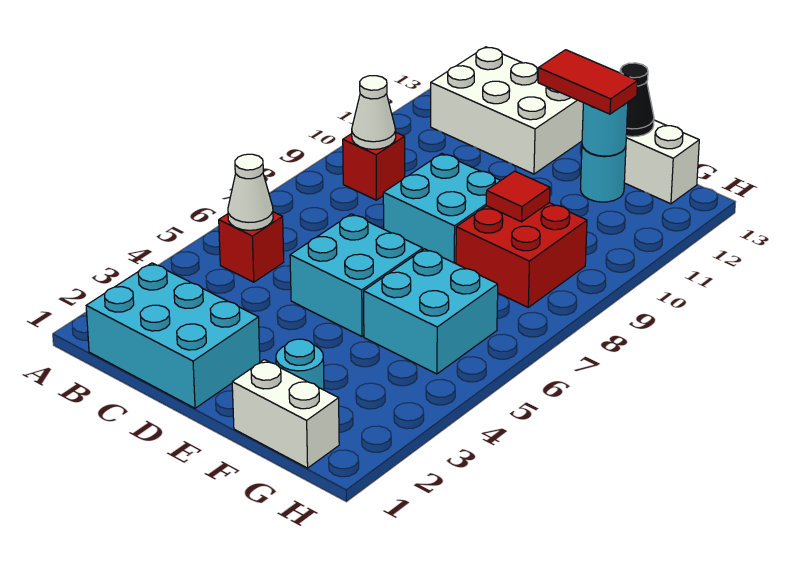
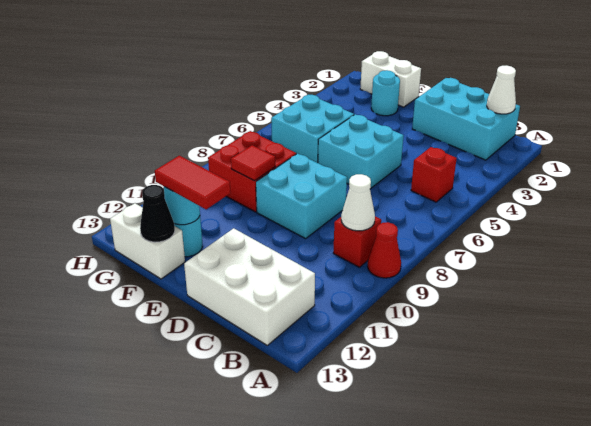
none -> red 1x1 cone [368,222,401,278]
white 1x1 cone [228,154,273,230] -> white 1x1 cone moved to [487,66,516,114]

